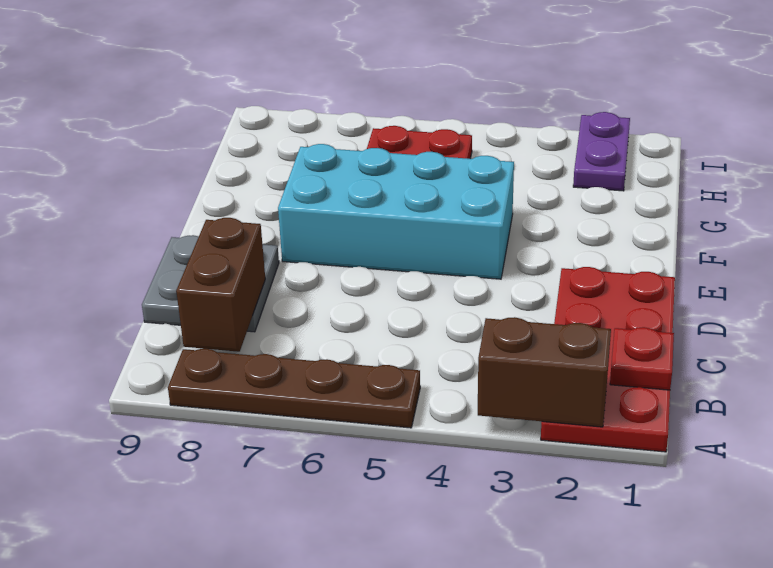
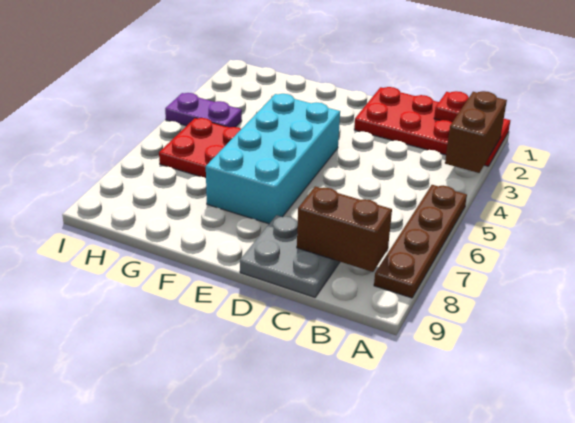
purple 1x2 plate [573,112,630,191] -> purple 1x2 plate moved to [165,93,242,127]

